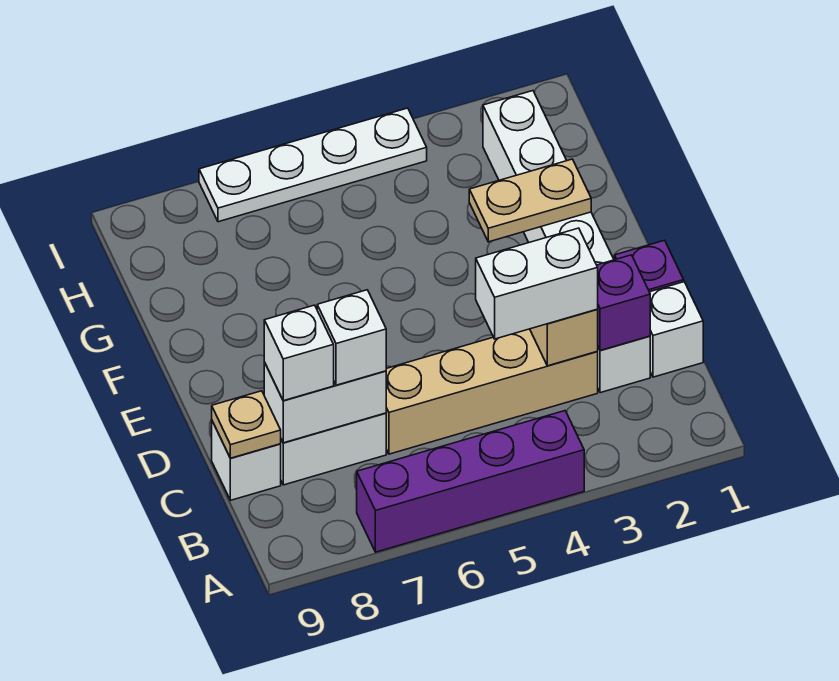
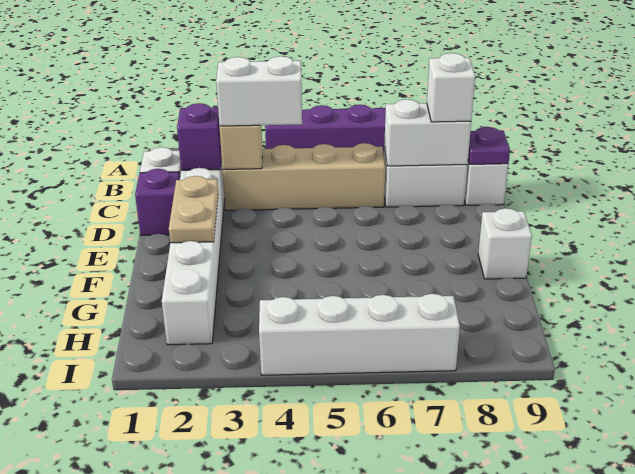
white 1x1 brick [317,290,386,385] -> white 1x1 brick moved to [478,208,532,279]
tan 1x1 plate [212,391,281,458] -> purple 1x1 plate [468,127,510,164]
tan 1x2 plate [469,159,591,242] -> tan 1x2 plate turned to [169,176,218,243]
white 1x4 plate [199,108,427,222] -> white 1x4 brick [259,294,460,375]

